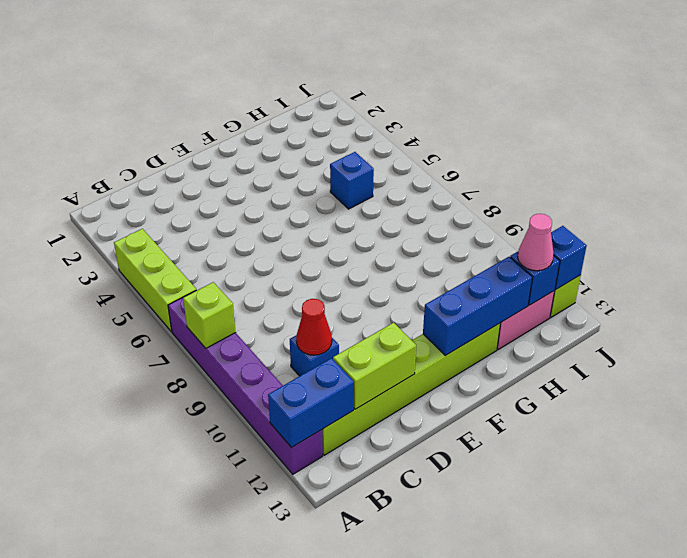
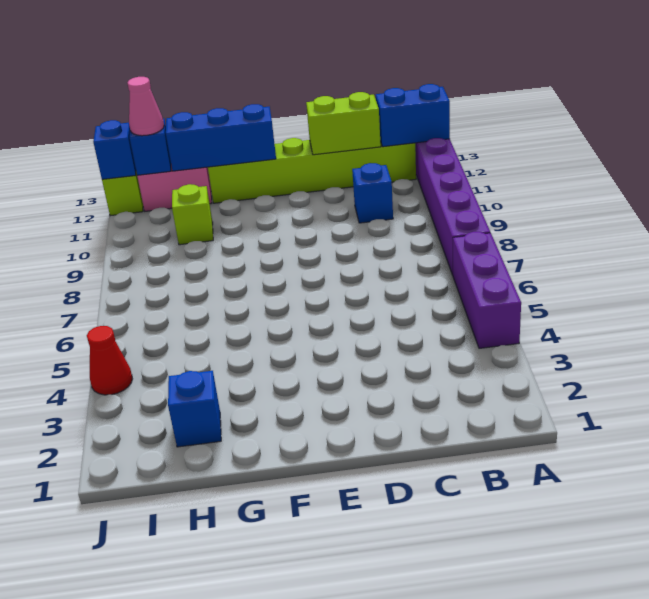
lime 1x3 brick [114,229,196,332] -> purple 1x3 brick [453,232,521,348]
lime 1x1 brick [183,282,236,348] -> lime 1x1 brick moved to [172,184,213,245]
red 1x1 cone [296,299,332,355] -> red 1x1 cone moved to [87,326,132,395]
blue 1x1 brick [330,152,374,209] -> blue 1x1 brick moved to [168,371,221,447]

